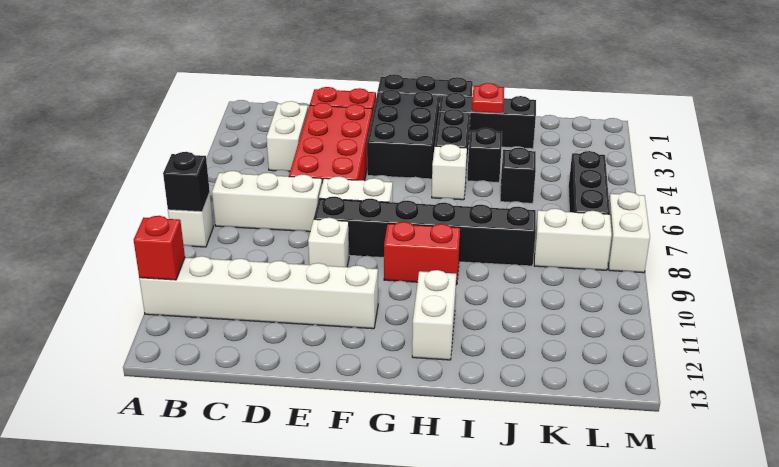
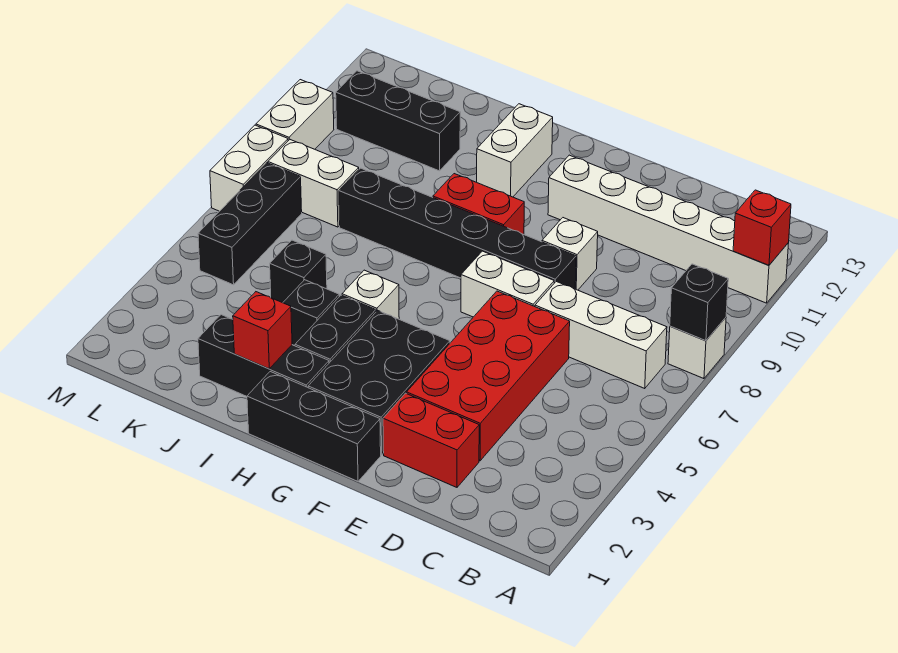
white 1x2 brick [266,101,308,171] -> white 1x2 brick moved to [256,80,334,149]
red 1x1 plate [472,83,504,114] -> red 1x1 brick [233,292,292,369]
none -> black 1x3 brick [336,71,460,171]

